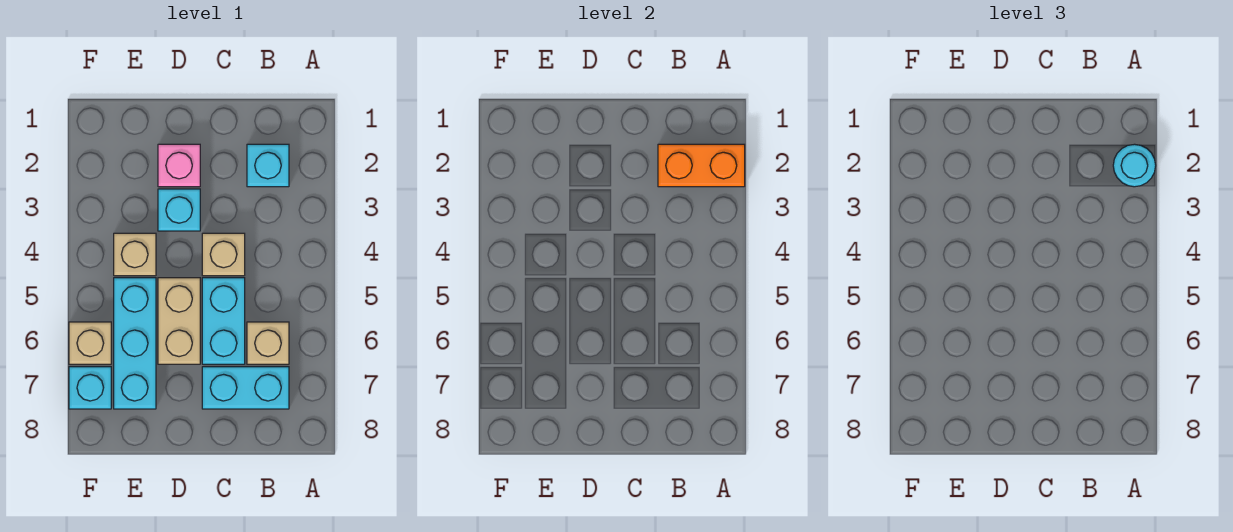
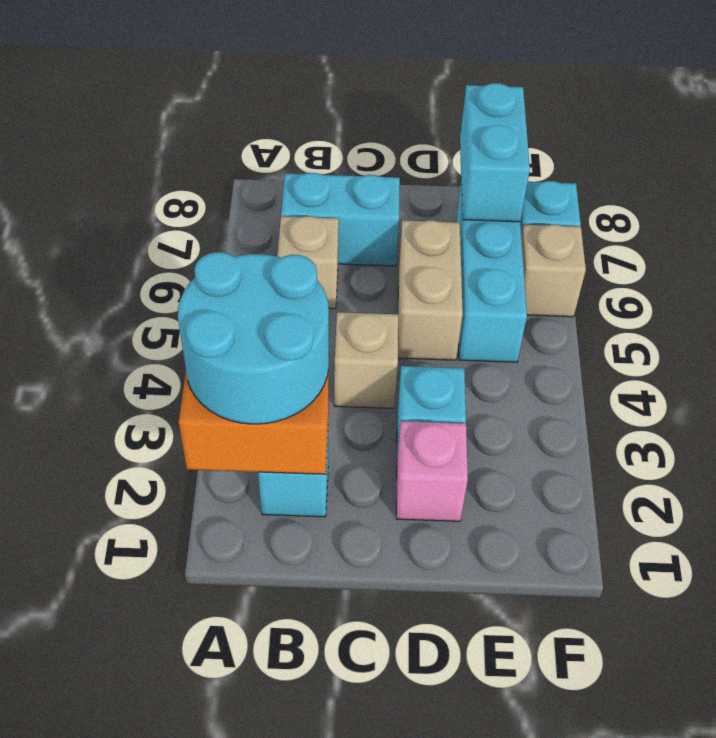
cyan 1x1 round brick [1113,144,1156,187] -> cyan 2x2 round brick [178,252,329,424]
cyan 1x2 brick [202,278,245,364] -> cyan 1x2 brick moved to [460,83,530,222]
tan 1x1 brick [114,233,156,276] -> none

